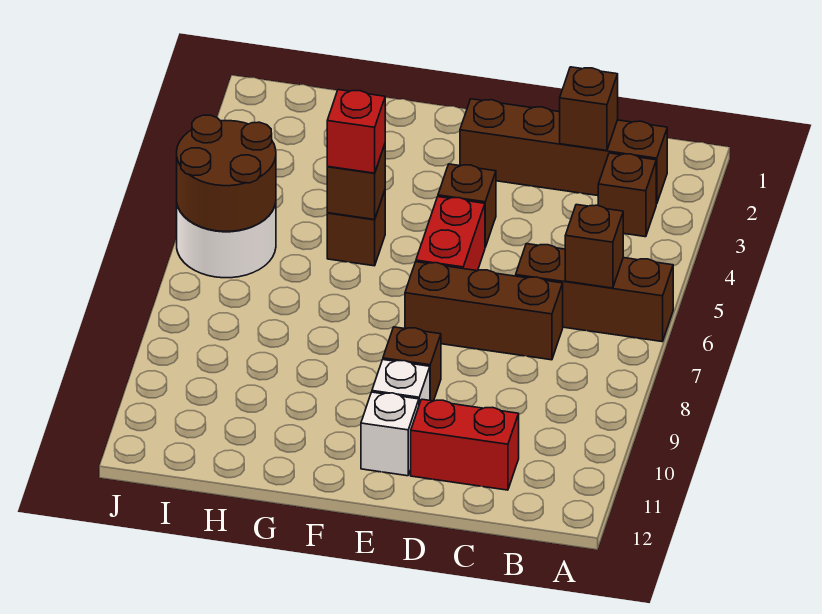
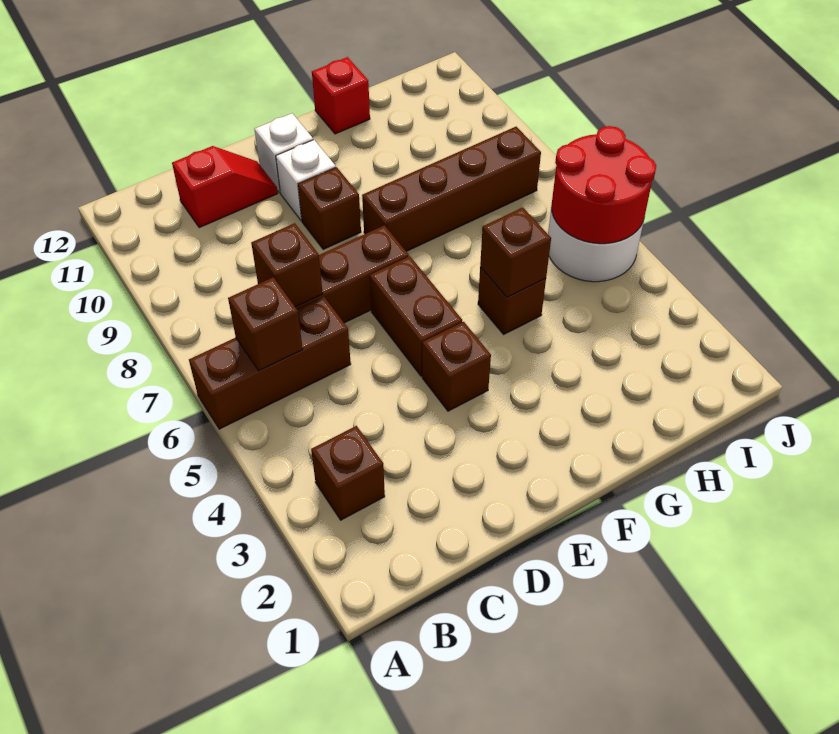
brown 1x4 brick [460,99,667,204] -> brown 1x4 brick moved to [362,127,541,251]
brown 1x1 brick [560,67,618,151] -> brown 1x1 brick moved to [251,223,323,307]
red 1x2 brick [411,399,519,490] -> red 1x2 slope [172,146,278,228]
red 1x2 brick [416,197,485,271] -> brown 1x2 brick [370,256,462,376]
red 1x1 brick [327,90,385,173] -> red 1x1 brick moved to [312,57,370,134]
brown 2x2 round brick [177,115,276,231] -> red 2x2 round brick [551,126,656,244]

